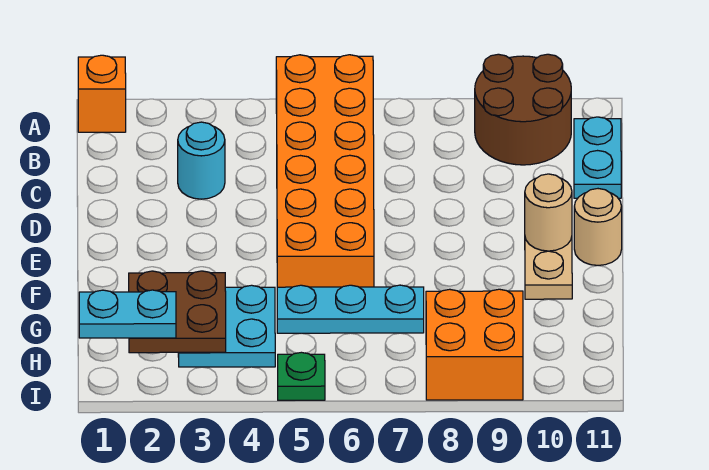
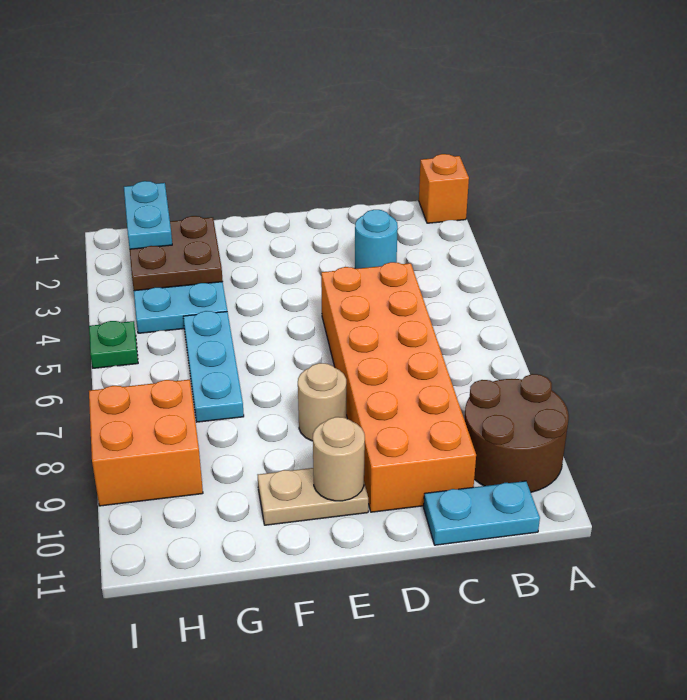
orange 2x6 brick [276,55,374,287] -> orange 2x6 brick turned to [321,262,476,512]
tan 1x1 round brick [574,189,622,265] -> tan 1x1 round brick moved to [298,363,346,441]

